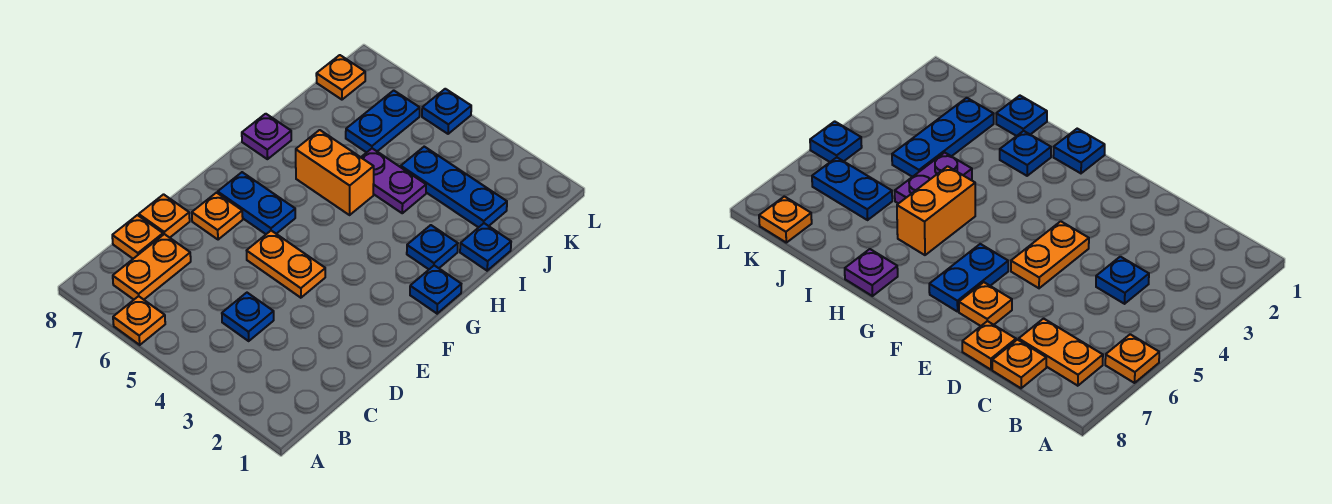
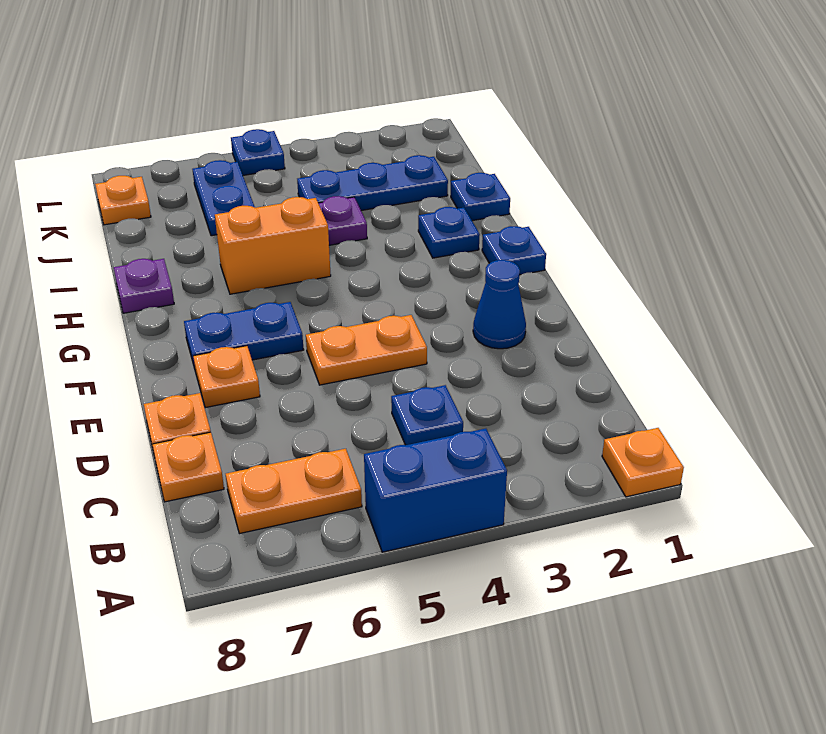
none -> blue 1x2 brick [364,429,507,552]
orange 1x1 plate [113,296,165,345] -> orange 1x1 plate moved to [602,428,684,497]
orange 1x2 plate [113,234,191,300] -> orange 1x2 plate turned to [226,449,362,534]
none -> blue 1x1 cone [473,260,526,349]

